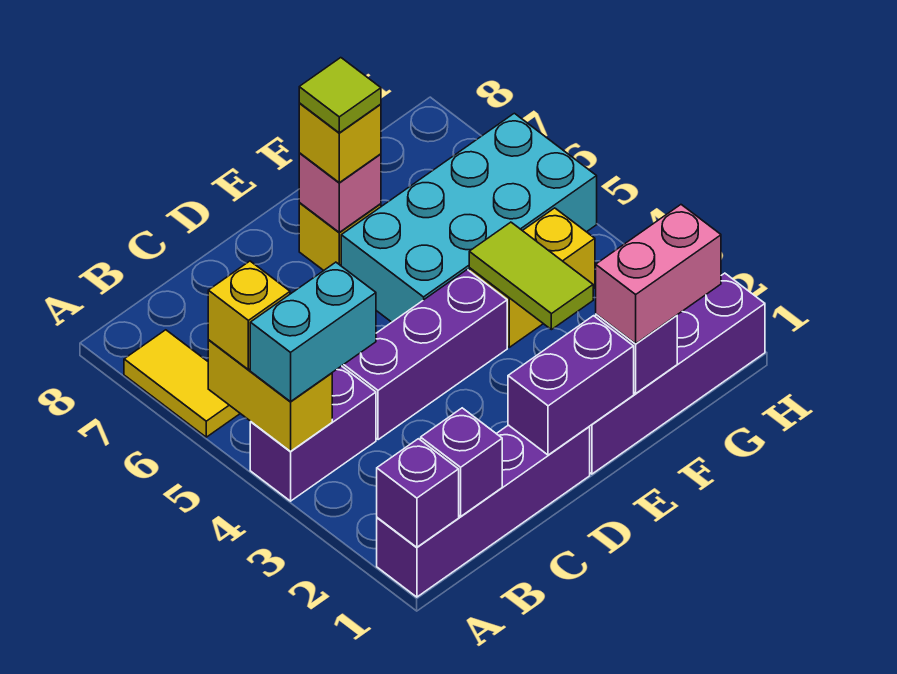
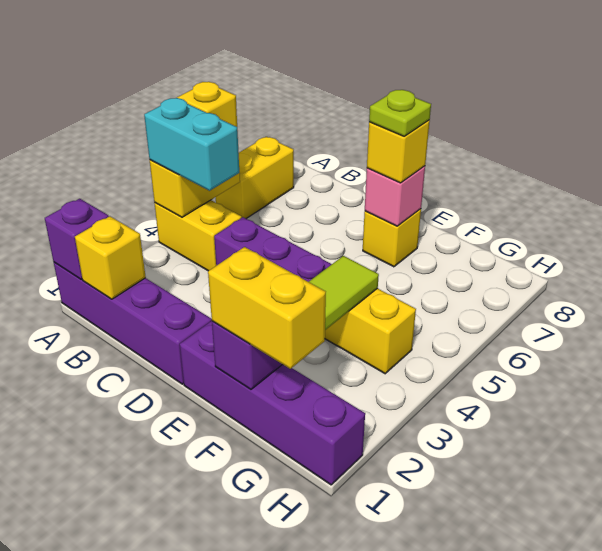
purple 1x2 brick [250,366,376,501] -> yellow 1x2 brick [154,200,242,271]
yellow 1x2 tile [124,330,240,437] -> yellow 1x2 brick [216,137,294,218]
purple 1x1 brick [421,408,502,516] -> yellow 1x1 brick [75,216,146,299]
purple 1x2 brick [508,316,634,455] -> none
cyan 2x4 brick [341,113,597,322] -> none
lime 1x1 tile [299,58,381,133] -> lime 1x1 plate [369,90,431,136]
pink 1x2 brick [596,205,721,344] -> yellow 1x2 brick [208,247,326,369]

